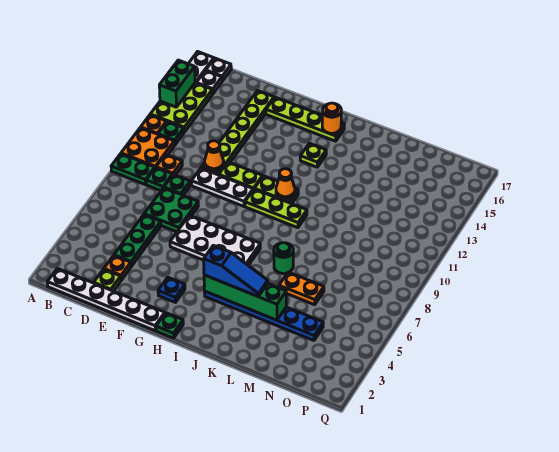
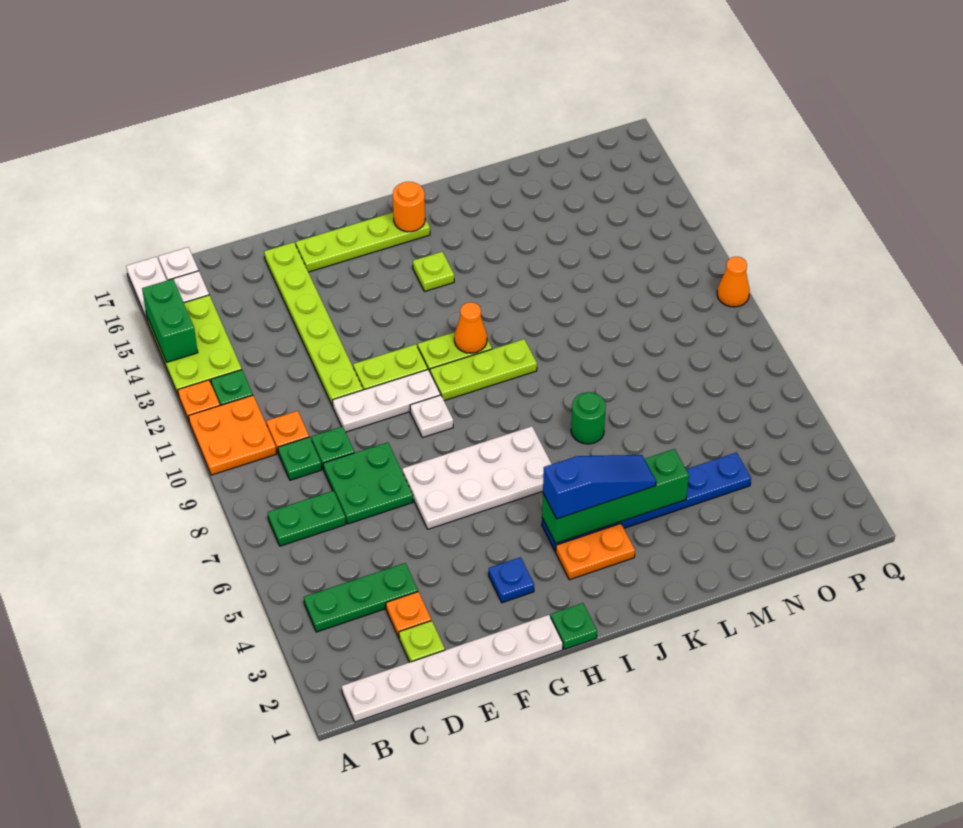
green 1x2 plate [111,154,155,185] -> green 1x2 plate moved to [268,491,346,546]
green 1x3 plate [114,215,161,266] -> green 1x3 plate turned to [304,563,418,632]
orange 1x1 cone [205,141,224,171] -> orange 1x1 cone moved to [717,257,750,307]
none -> white 1x1 plate [410,395,453,438]
orange 1x2 plate [279,272,324,305] -> orange 1x2 plate moved to [556,524,635,580]

